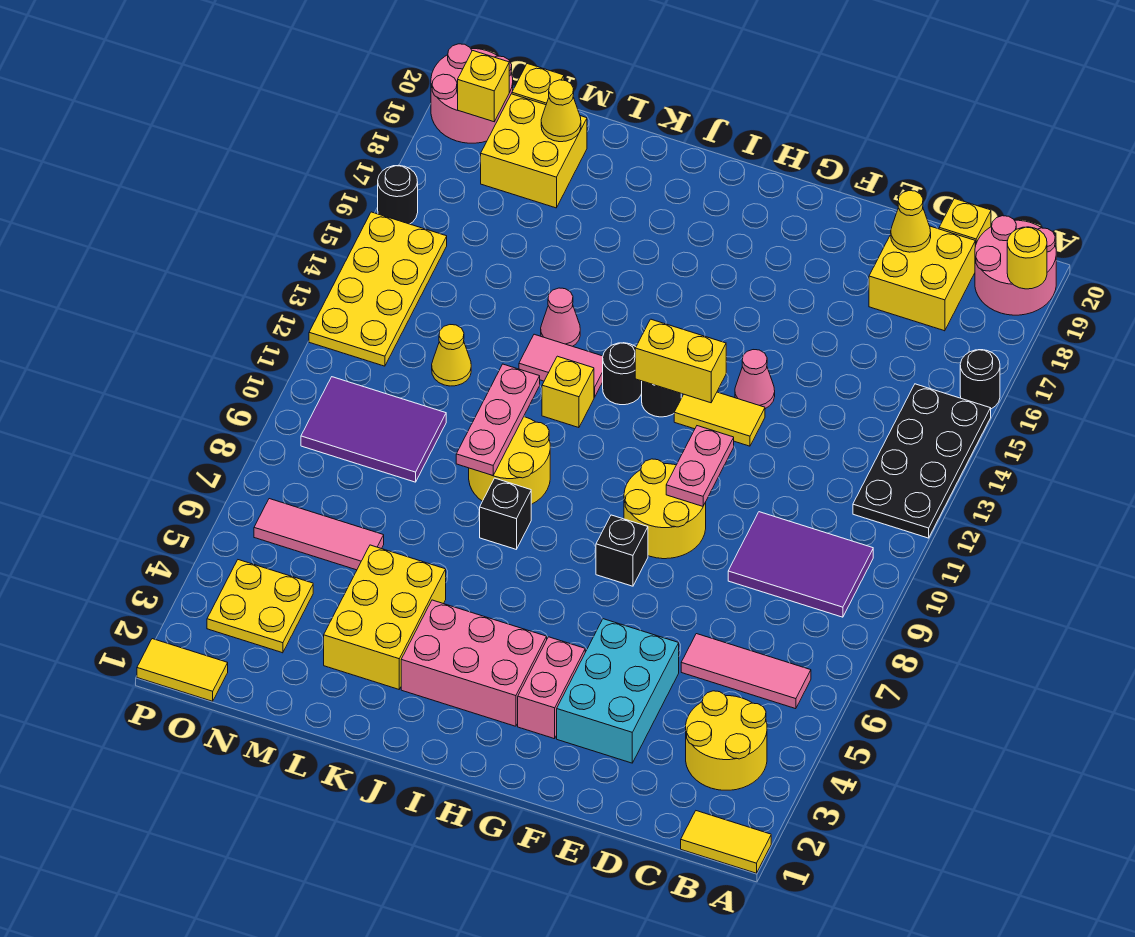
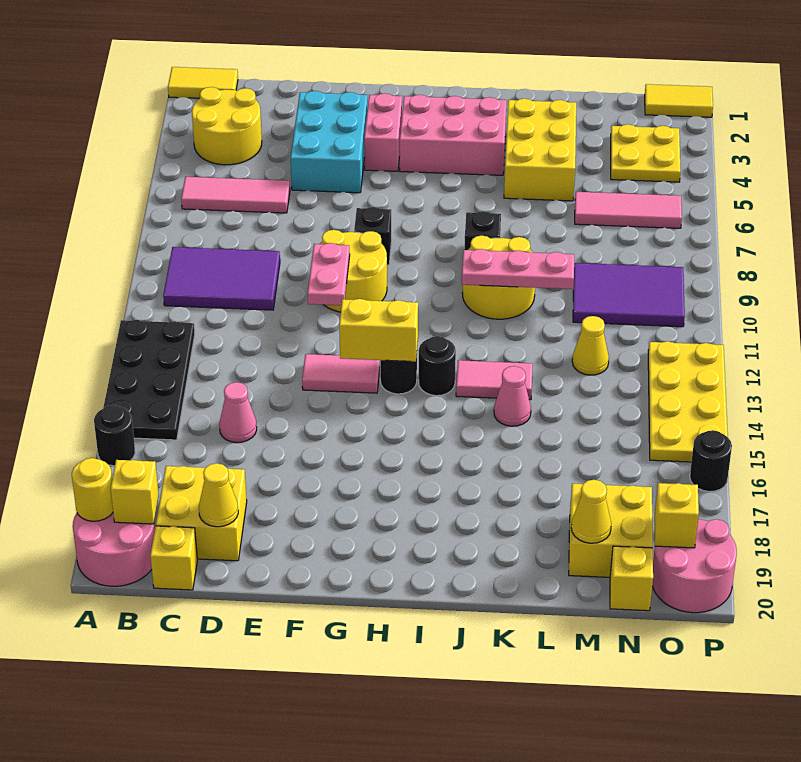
yellow 1x2 tile [674,392,765,446] -> pink 1x2 tile [302,354,380,393]
pink 1x1 cone [735,350,775,409] -> pink 1x1 cone moved to [219,382,257,443]
yellow 1x1 brick [542,356,594,428] -> yellow 1x1 brick moved to [111,460,159,524]
pink 1x3 plate [456,364,540,476] -> pink 1x3 plate turned to [462,249,574,289]

